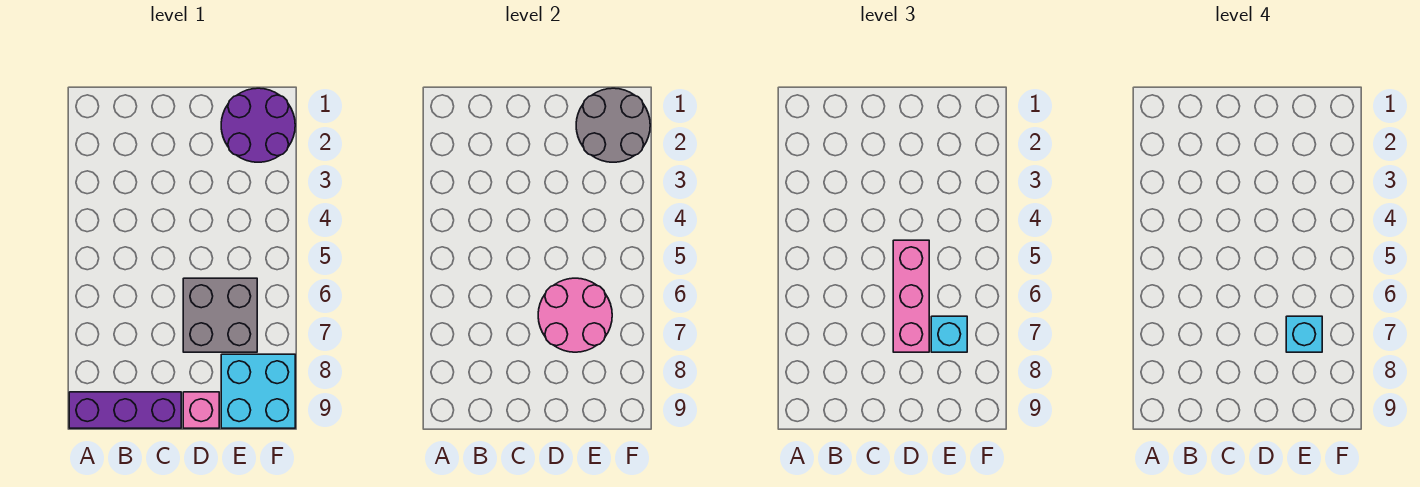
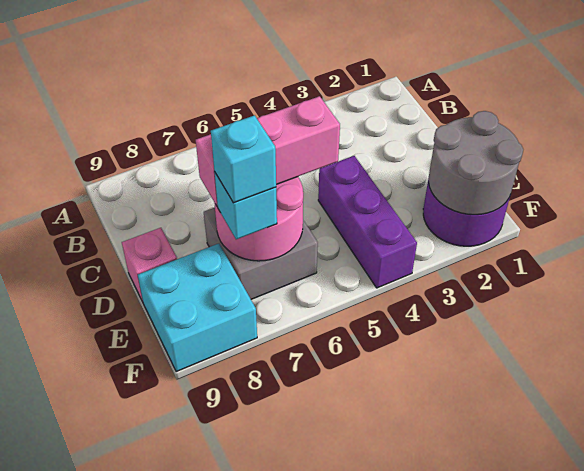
purple 1x3 brick [69,392,181,428] -> purple 1x3 brick moved to [318,156,417,288]

